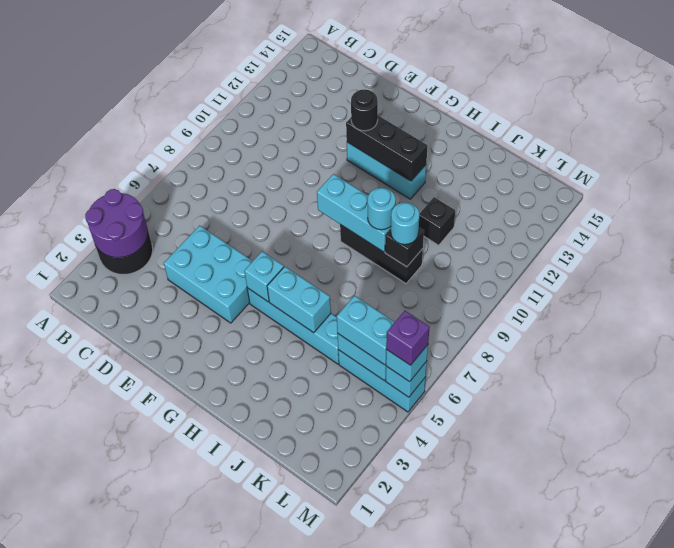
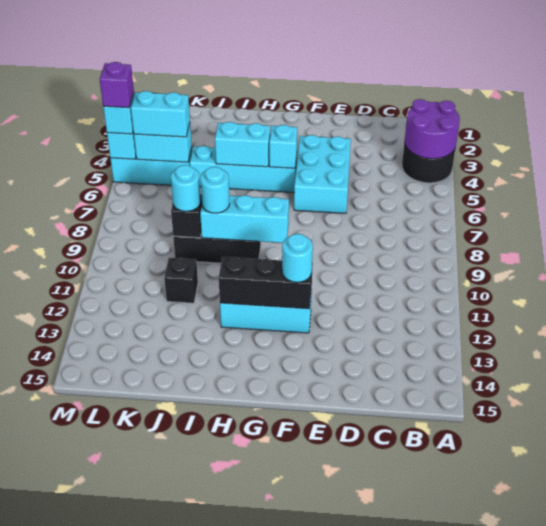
cyan 2x3 brick [164,226,253,323] -> cyan 2x3 brick turned to [294,135,351,213]
black 1x1 round brick [351,89,378,131] -> cyan 1x1 round brick [282,234,313,282]

